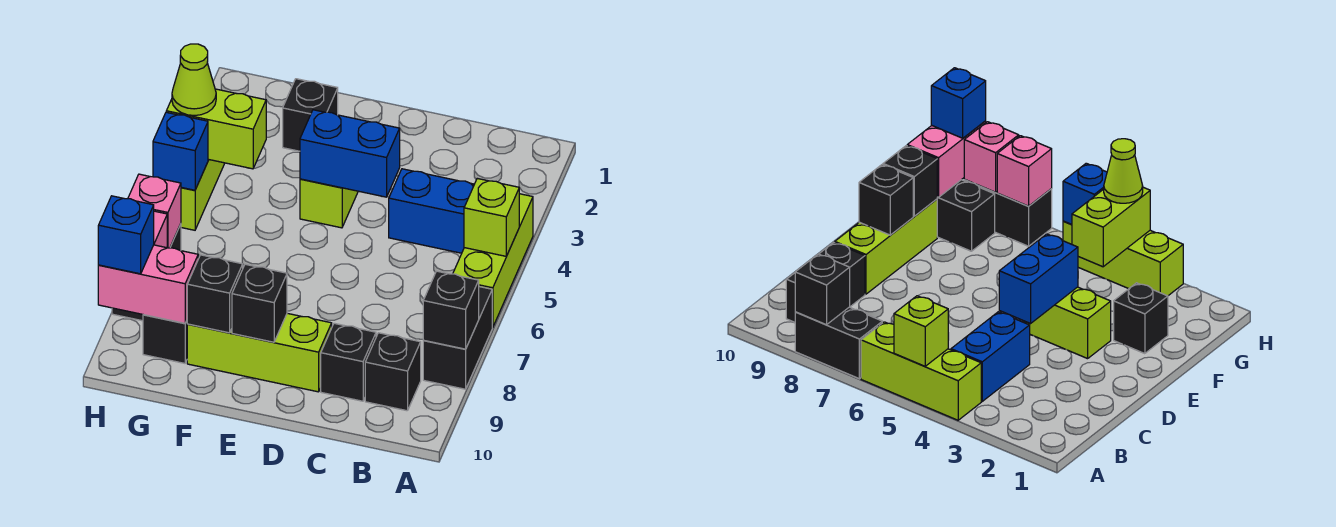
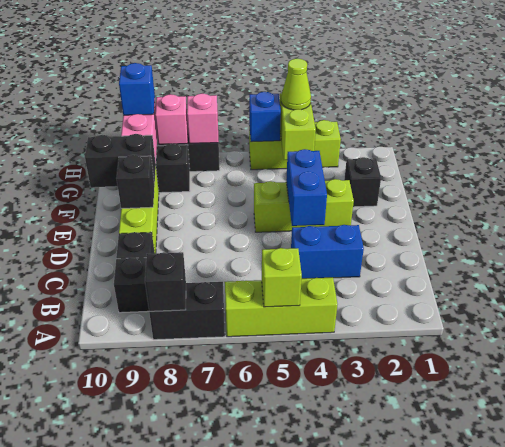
blue 1x2 brick [389,169,474,253] -> blue 1x2 brick turned to [291,225,364,279]
lime 1x2 brick [300,179,358,228] -> lime 1x3 brick [254,179,354,232]
black 1x1 brick [187,255,243,333] -> black 1x2 brick [85,134,156,187]

